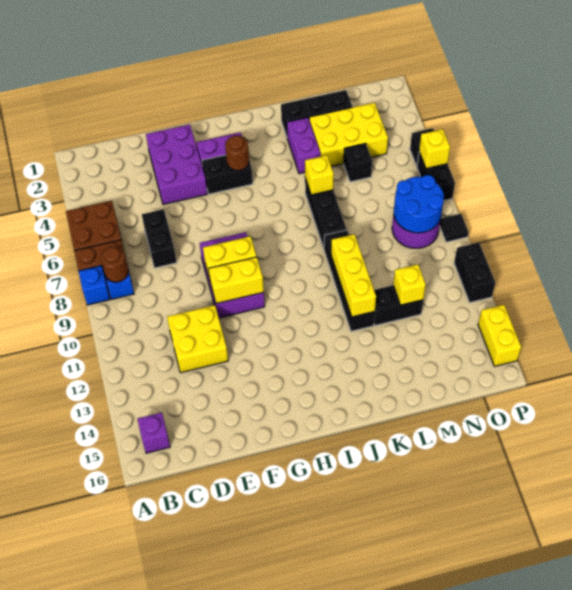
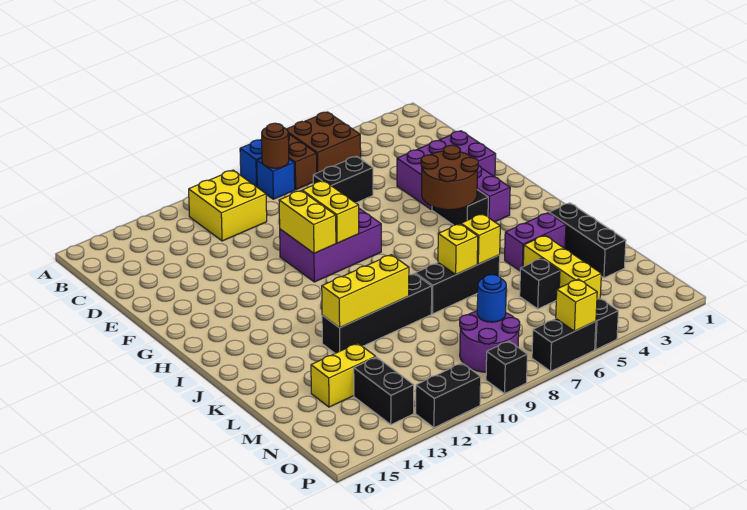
purple 1x1 brick [138,413,170,453] -> none
yellow 2x2 brick [167,305,228,373] -> yellow 2x2 brick moved to [189,170,267,241]
brown 1x1 round brick [225,135,249,171] -> brown 2x2 round brick [421,145,478,210]
yellow 2x3 brick [309,103,388,166] -> yellow 1x3 brick [523,235,601,299]
black 1x2 brick [374,285,423,325] -> black 1x2 brick moved to [354,357,414,424]
yellow 1x1 brick [393,264,426,305] -> yellow 1x1 brick moved to [438,224,478,274]
blue 2x2 round brick [394,175,444,233] -> blue 1x1 round brick [477,275,506,322]
black 1x1 tile [440,214,469,242] -> black 1x1 brick [486,341,527,394]
yellow 1x2 brick [478,305,521,366] -> yellow 1x2 brick moved to [311,343,376,407]

